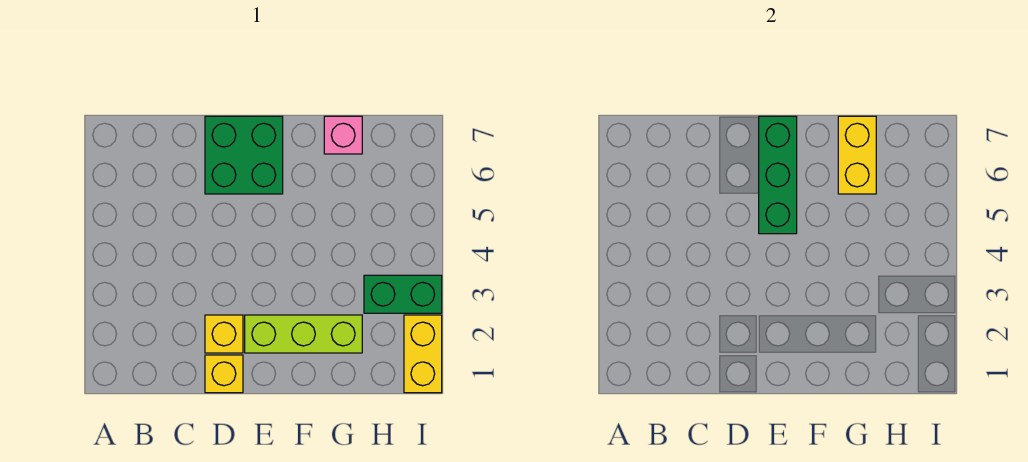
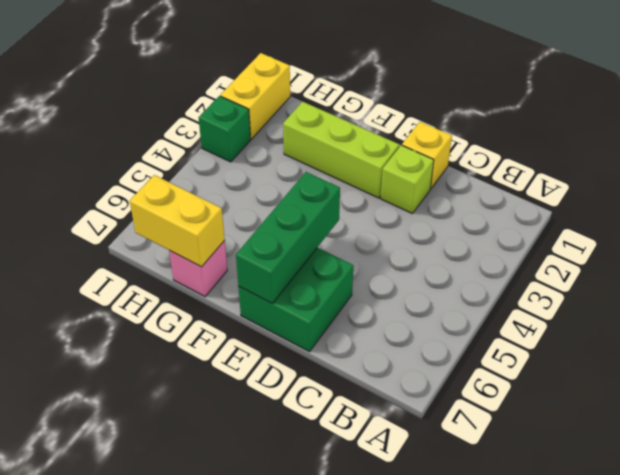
yellow 1x1 brick [205,315,243,353] -> lime 1x1 brick [380,145,434,214]
yellow 1x2 brick [838,116,876,194] -> yellow 1x2 brick turned to [130,175,225,267]
green 1x2 brick [364,275,442,313] -> green 1x1 brick [199,96,251,162]

